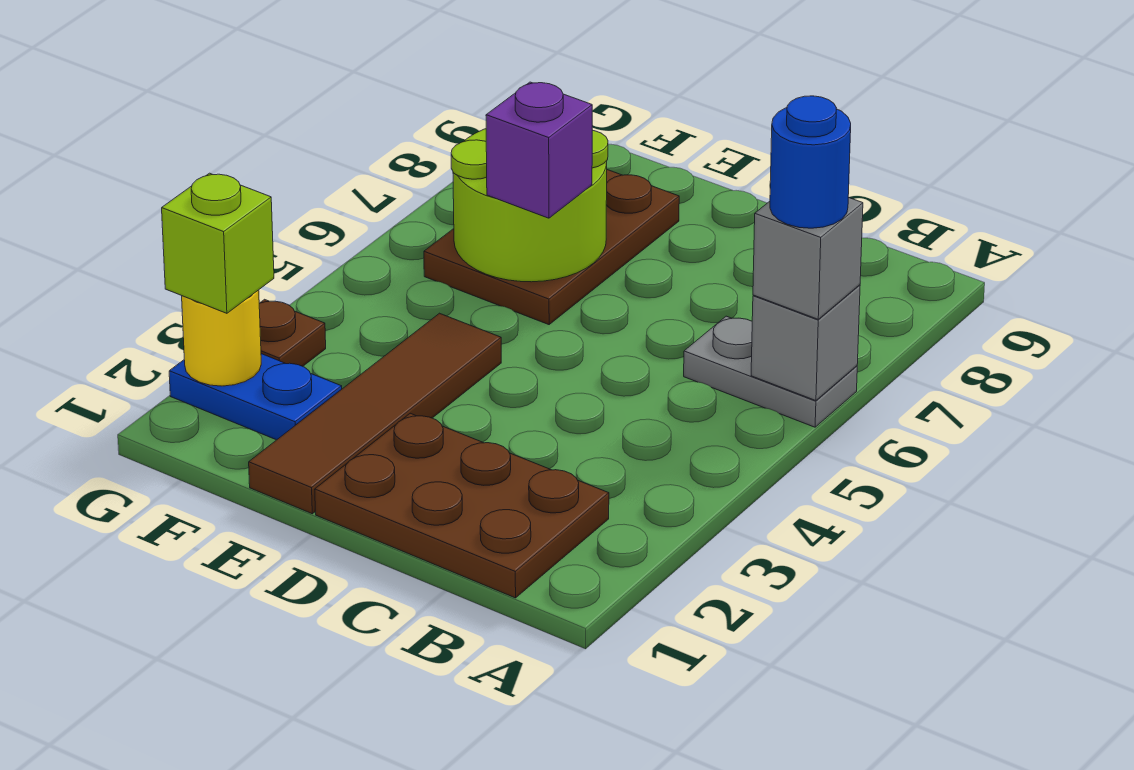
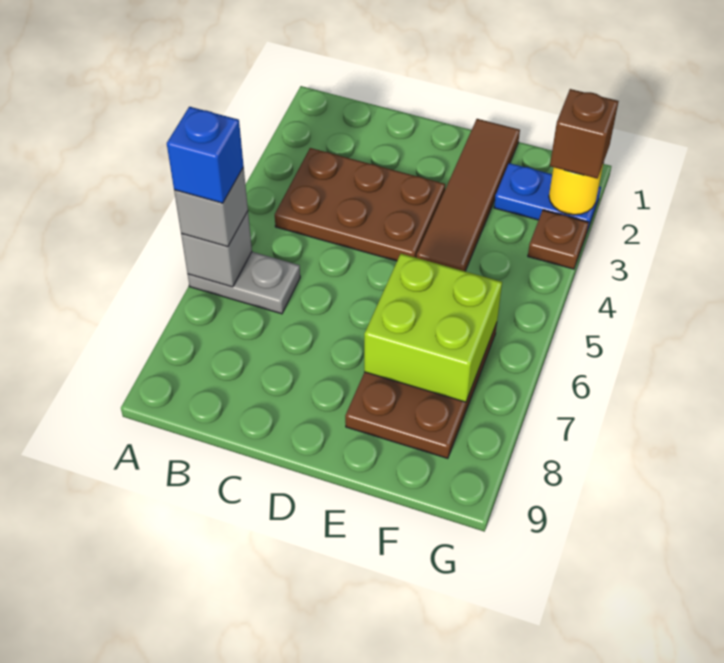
blue 1x1 round brick [770,96,851,228] -> blue 1x1 brick [167,107,244,203]
brown 2x3 plate [315,413,609,598] -> brown 2x3 plate moved to [275,148,445,261]
lime 2x2 round brick [451,129,608,282] -> lime 2x2 brick [364,254,502,402]
purple 1x1 brick [486,82,592,218] -> none
lime 1x1 brick [162,173,274,313] -> brown 1x1 brick [550,89,619,179]

